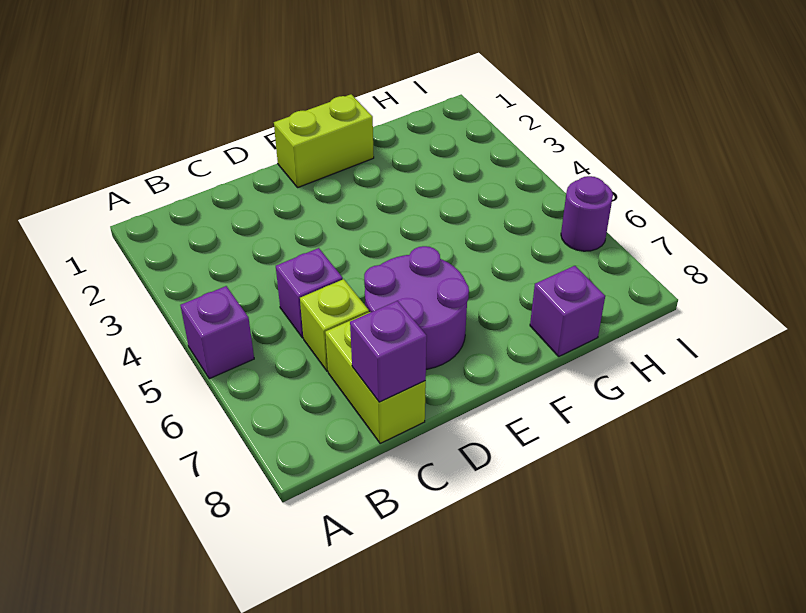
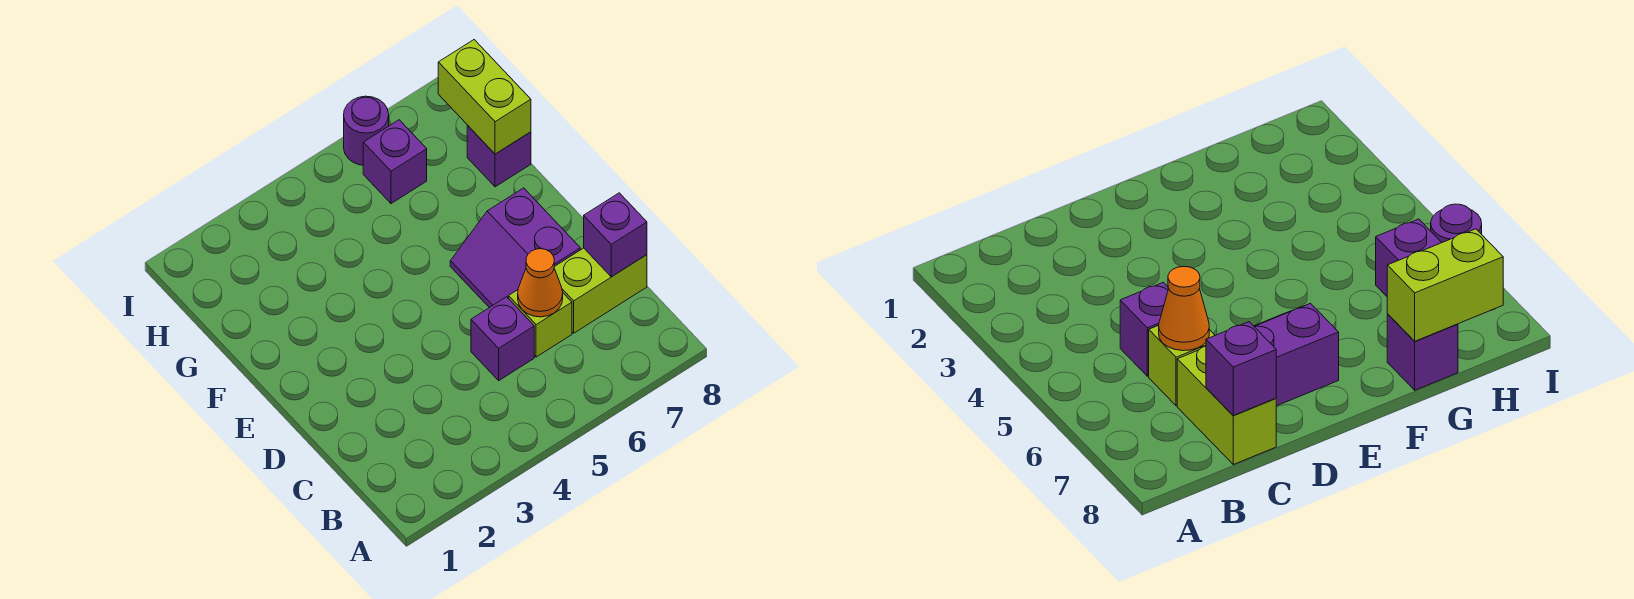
purple 1x1 brick [180,286,254,379] -> purple 1x1 brick moved to [363,120,427,204]
none -> orange 1x1 cone [518,249,563,317]
purple 2x2 round brick [364,246,469,369] -> purple 2x2 slope [450,188,580,308]
lime 1x2 brick [274,94,374,188] -> lime 1x2 brick moved to [438,40,531,154]

